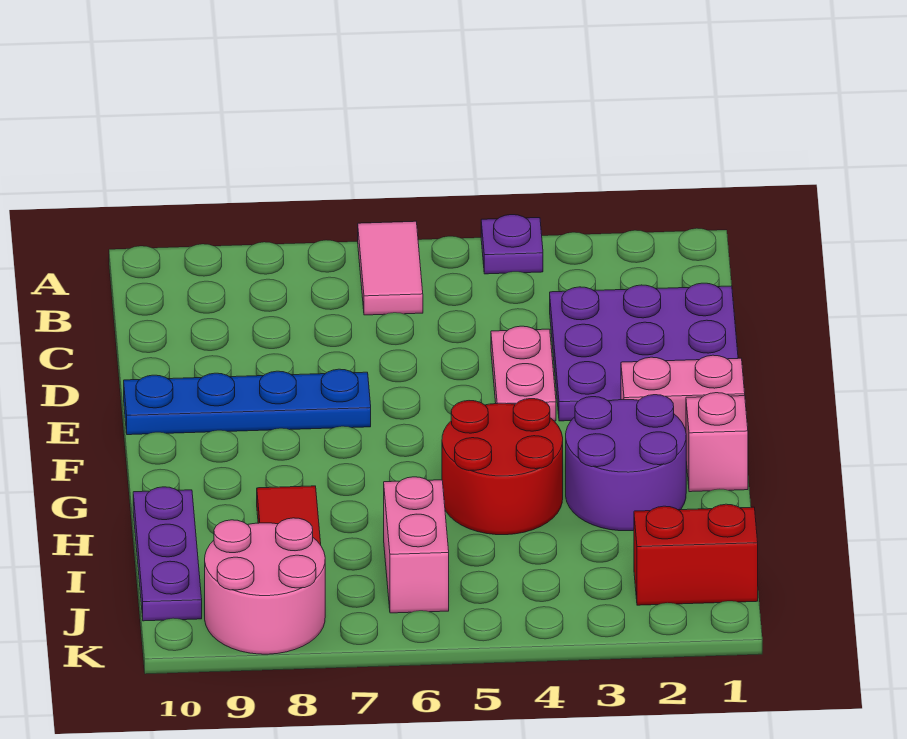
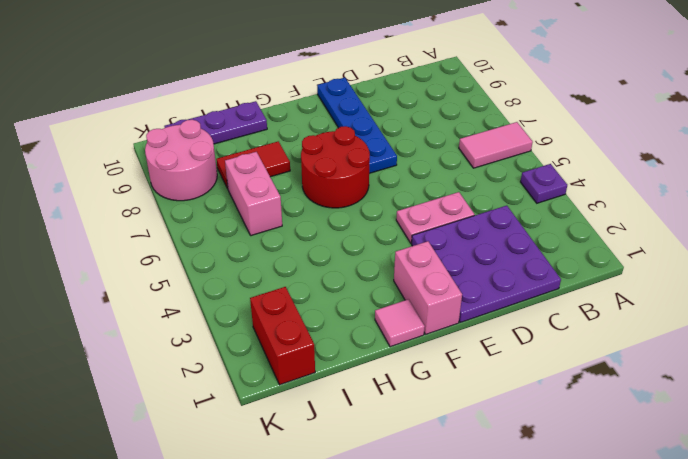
pink 1x1 brick [686,393,748,492] -> pink 1x1 tile [375,299,425,347]
purple 2x2 round brick [566,395,686,531] -> none
red 2x2 round brick [442,399,563,535] -> red 2x2 round brick moved to [301,126,370,208]
pink 1x2 brick [384,477,449,613] -> pink 1x2 brick turned to [225,152,282,236]

